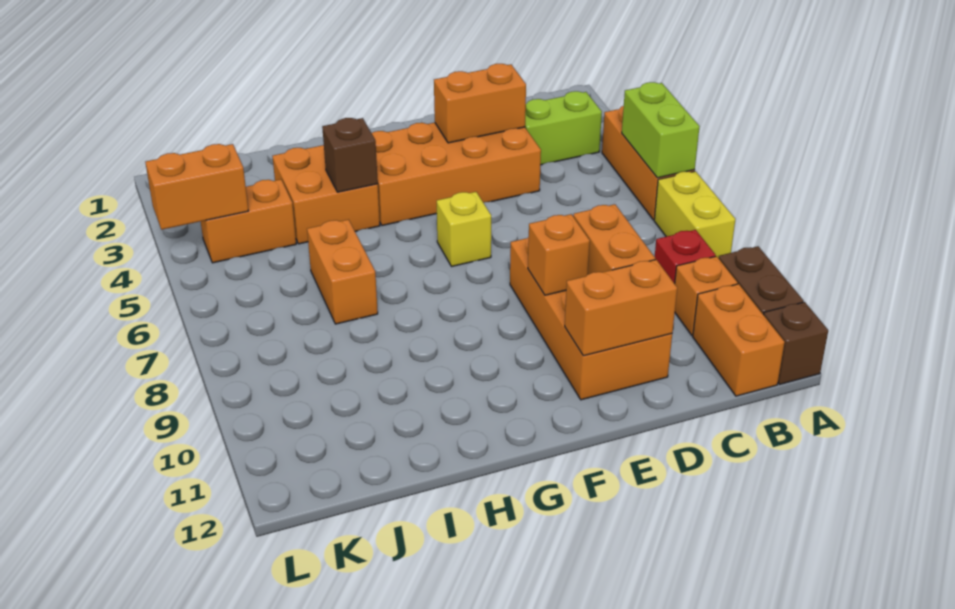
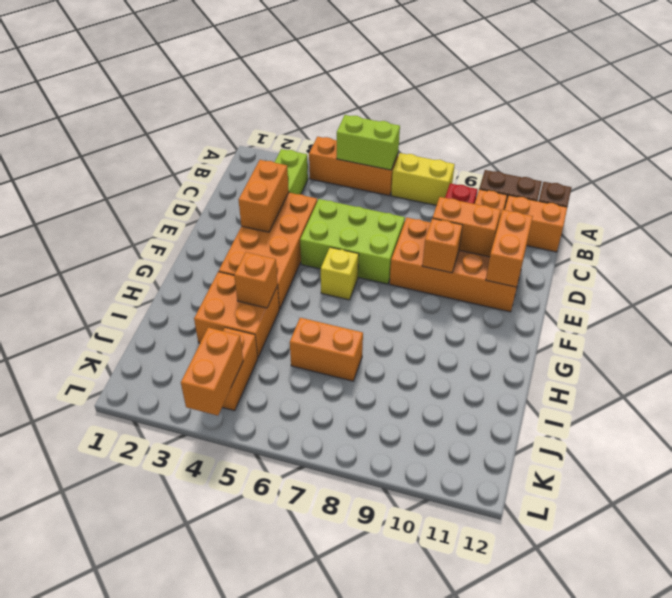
none -> lime 2x3 brick [300,199,405,284]
brown 1x1 brick [322,118,378,192] -> orange 1x1 brick [234,252,278,308]

